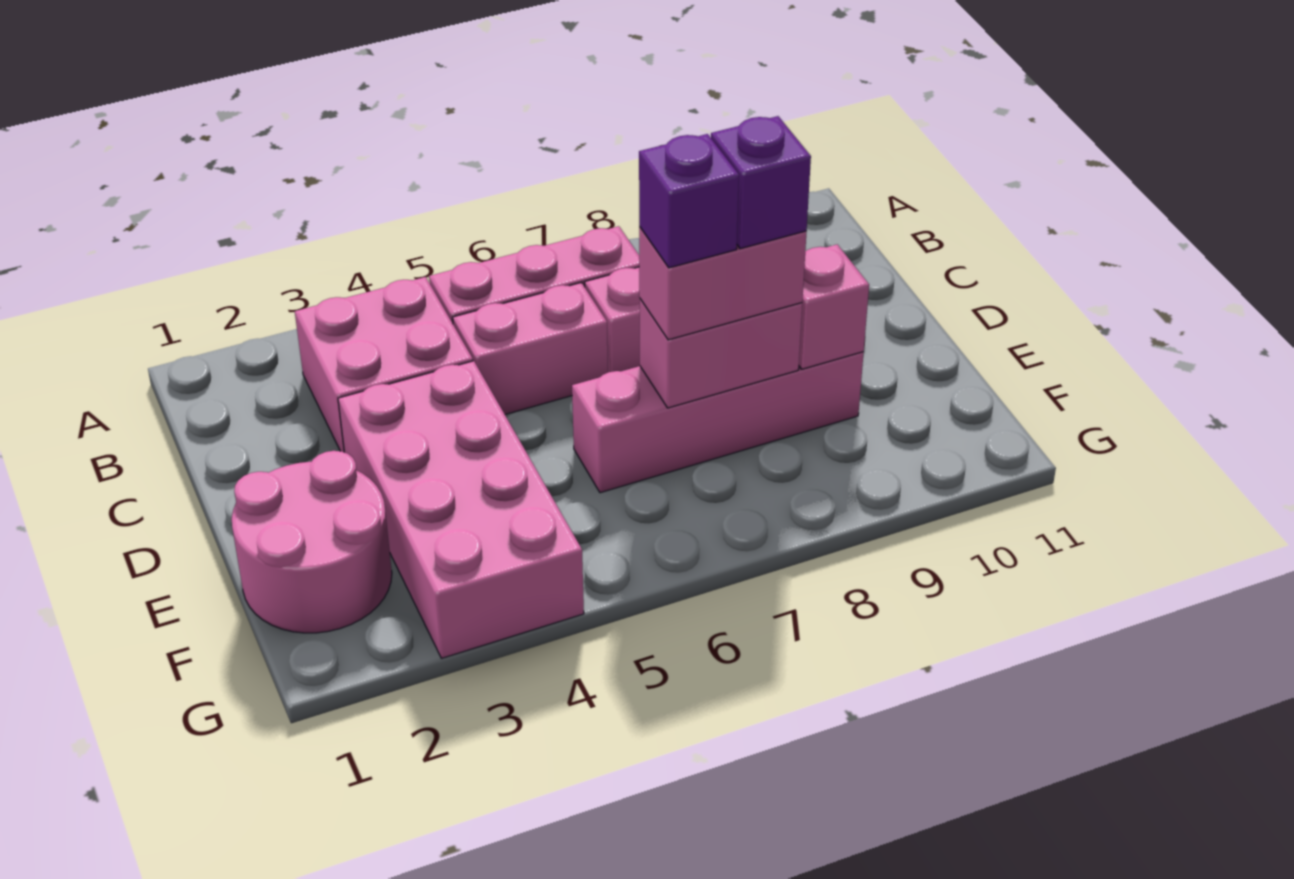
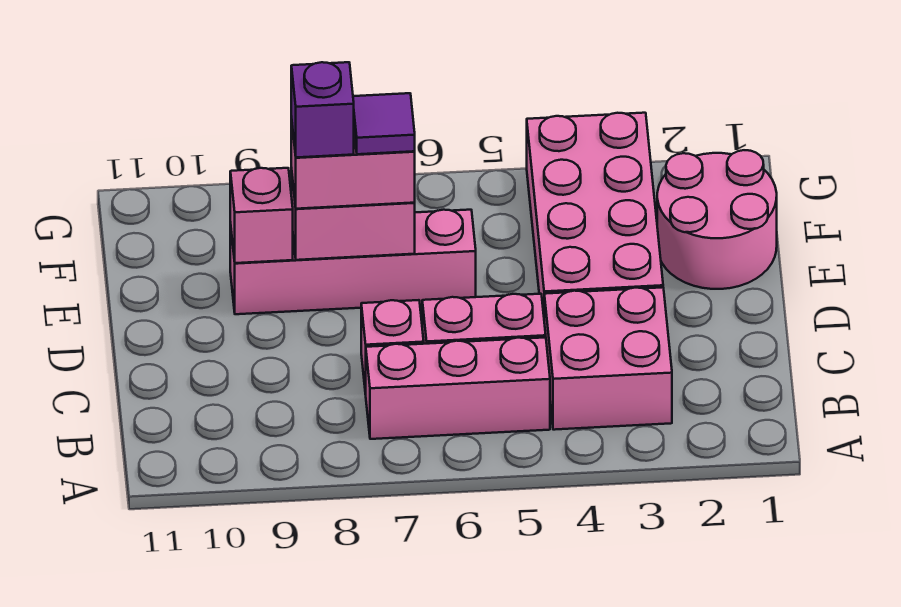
purple 1x1 brick [639,134,739,268] -> purple 1x1 tile [353,93,415,154]

